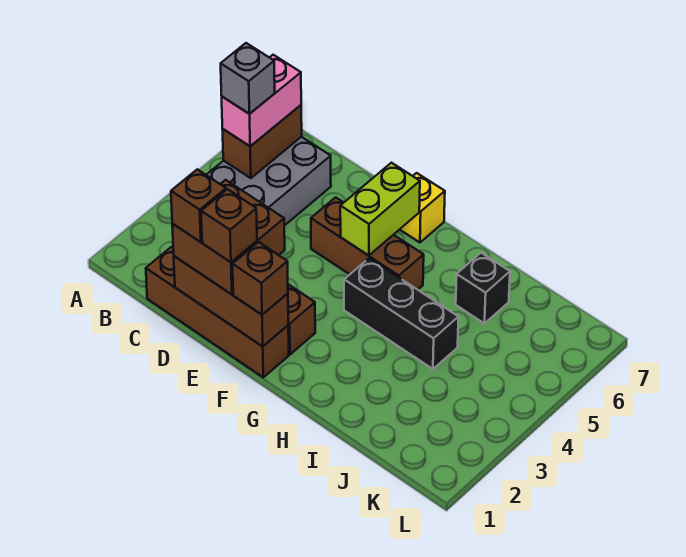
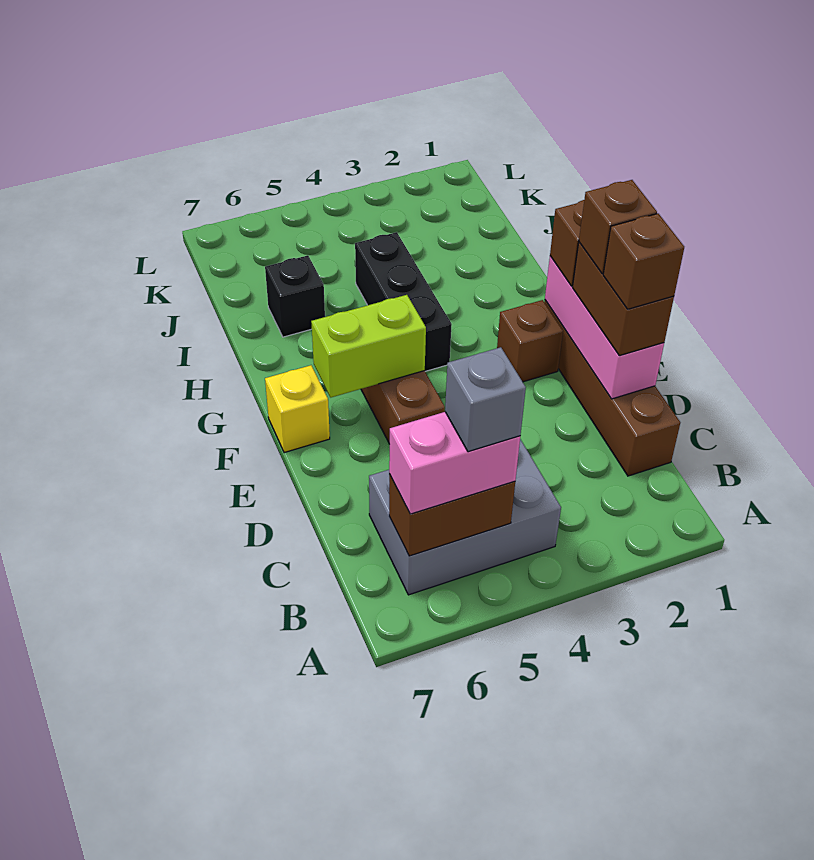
brown 1x3 brick [174,256,288,346] -> pink 1x3 brick [545,256,664,399]
brown 2x2 brick [172,180,285,294] -> brown 1x2 brick [572,242,674,356]

